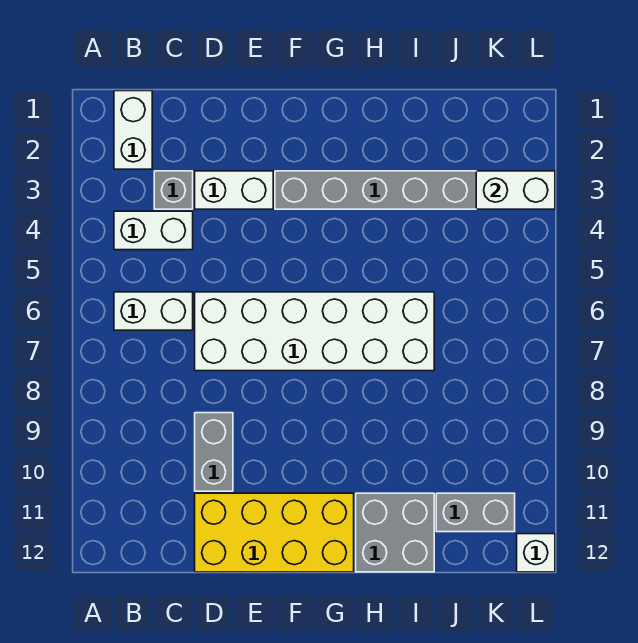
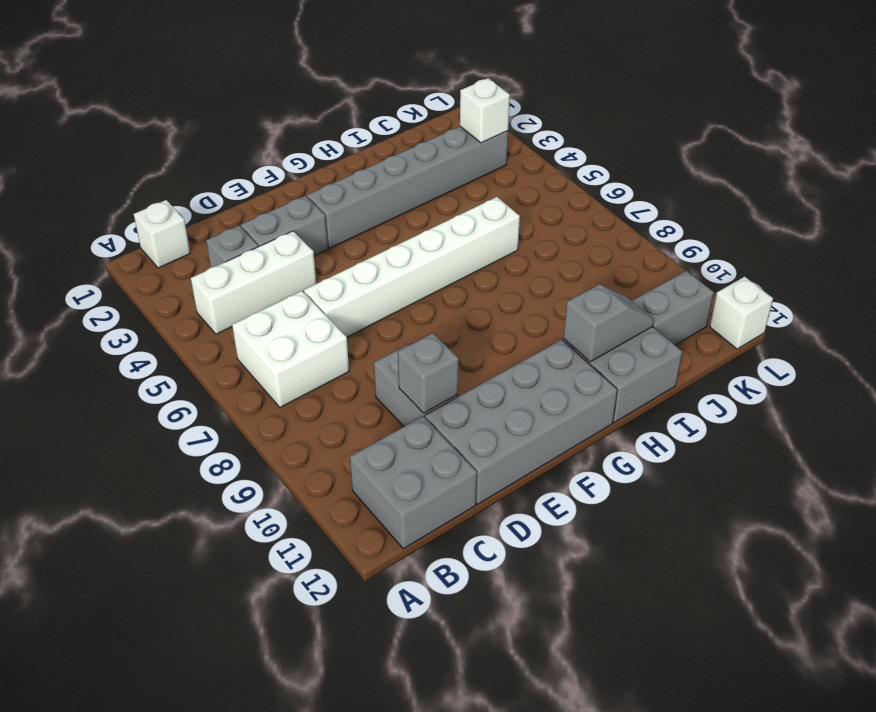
white 1x2 brick [114,91,152,169] -> white 1x1 brick [134,200,190,268]
white 1x2 brick [114,211,193,250] -> white 1x3 brick [191,231,316,334]
white 1x2 brick [114,292,193,330] -> white 2x2 brick [232,291,349,407]
none -> grey 2x2 brick [350,416,477,549]
white 1x2 brick [195,171,273,209] -> grey 1x2 brick [241,196,328,256]
white 2x6 brick [195,292,434,371] -> white 1x6 brick [304,197,520,337]
none -> grey 1x1 brick [398,333,459,413]
yellow 2x4 brick [195,493,354,572] -> grey 2x4 brick [425,340,617,504]
none -> grey 1x2 slope [563,284,654,362]
white 1x2 brick [476,171,555,209] -> white 1x1 brick [460,78,510,143]

